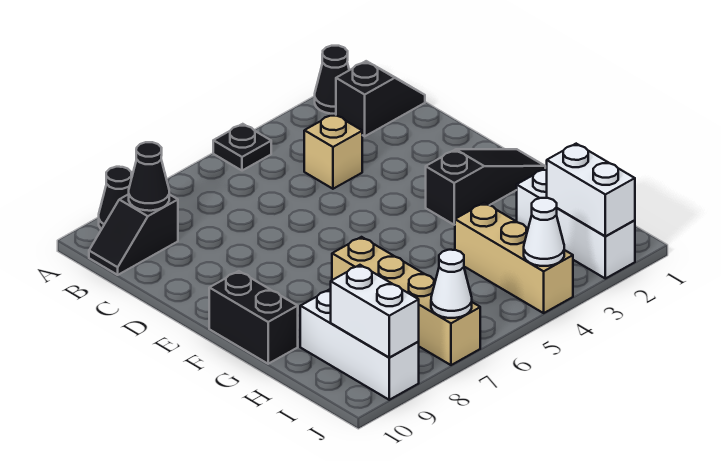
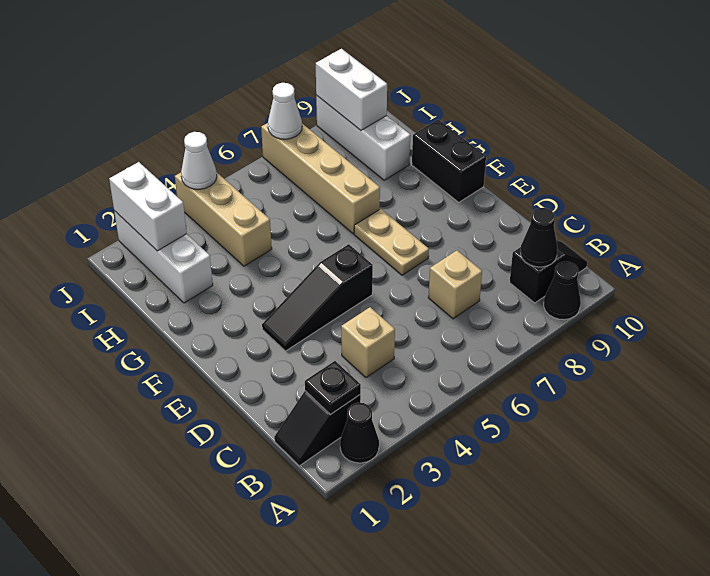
black 1x1 plate [213,124,271,171] -> black 1x1 plate moved to [305,361,361,415]
none -> tan 1x1 brick [428,251,482,319]
none -> tan 1x2 plate [354,209,429,275]
black 1x3 slope [426,149,545,225] -> black 1x3 slope moved to [262,244,373,351]

